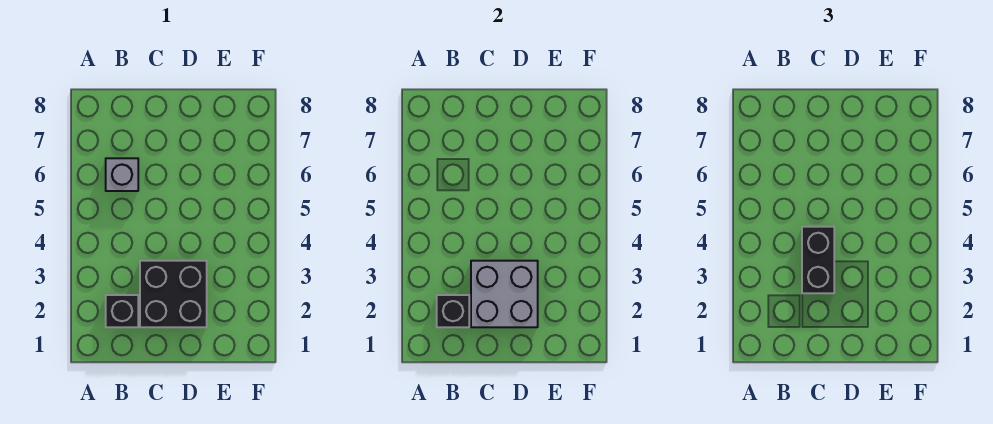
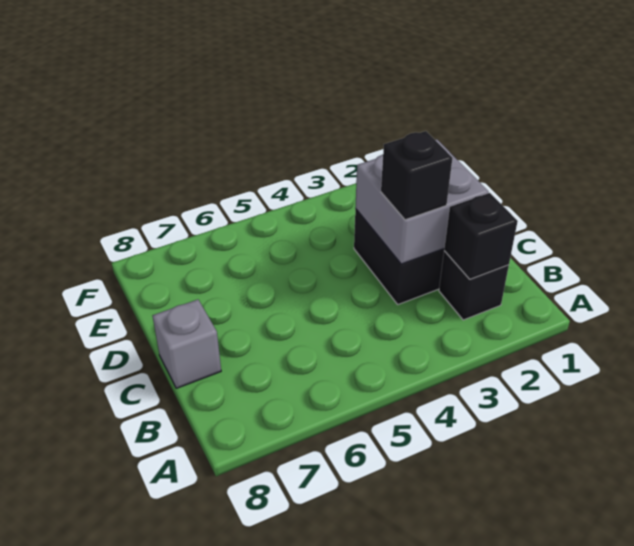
grey 1x1 brick [106,158,138,191] -> grey 1x1 brick moved to [152,300,221,388]
black 1x2 brick [802,227,834,293] -> black 1x1 brick [381,131,452,220]

